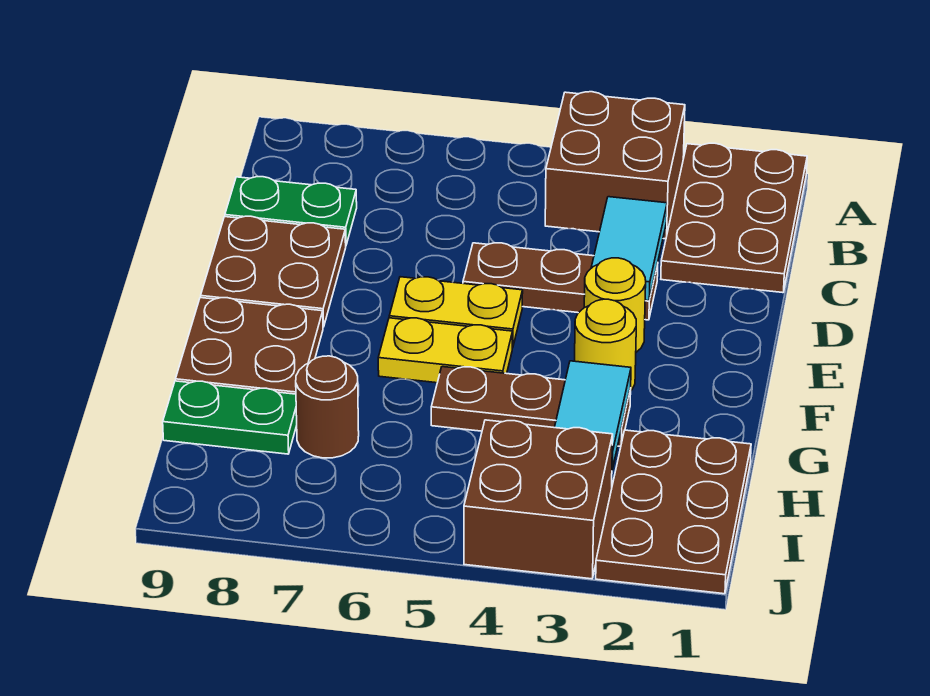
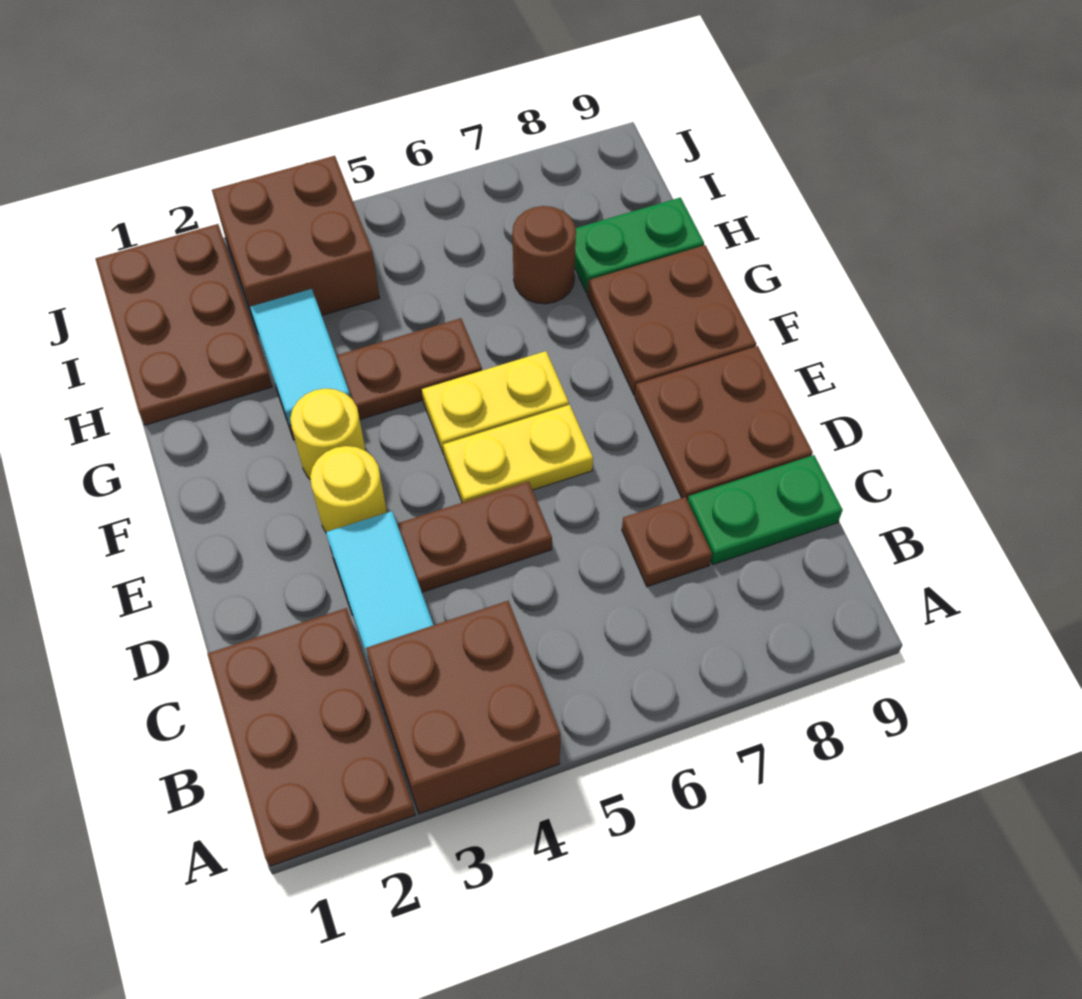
none -> brown 1x1 plate [622,497,712,587]

